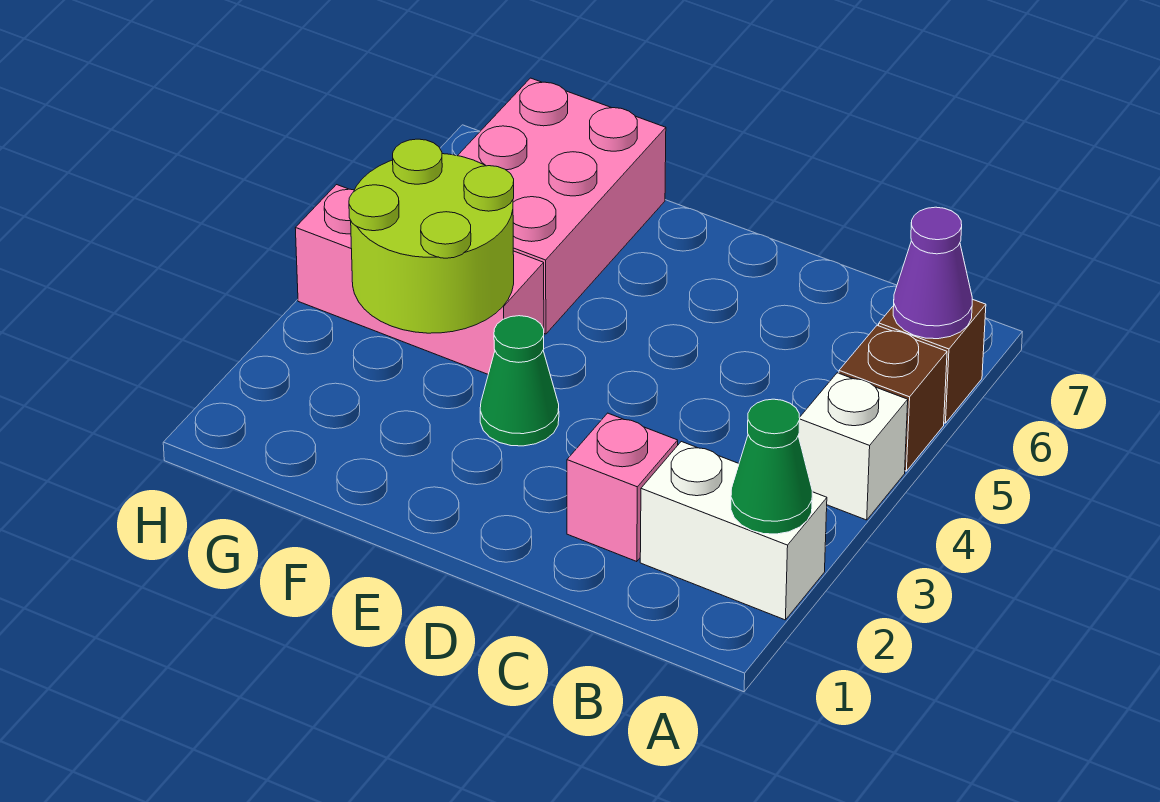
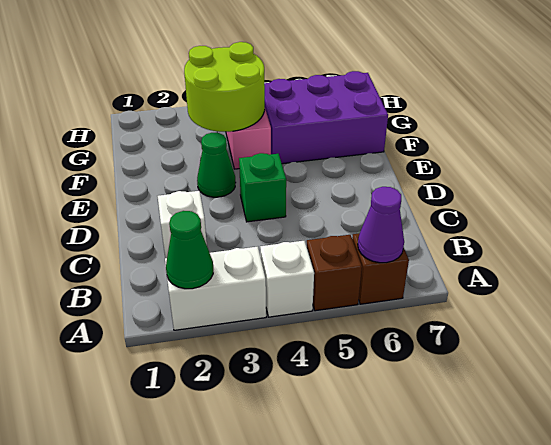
white 1x2 brick [640,442,827,620] -> white 1x2 brick turned to [165,247,266,330]
pink 1x1 brick [567,413,678,562] -> white 1x1 brick [158,191,207,258]
none -> green 1x1 brick [239,153,286,222]
pink 2x3 brick [458,78,666,334] -> purple 2x3 brick [264,71,388,164]

